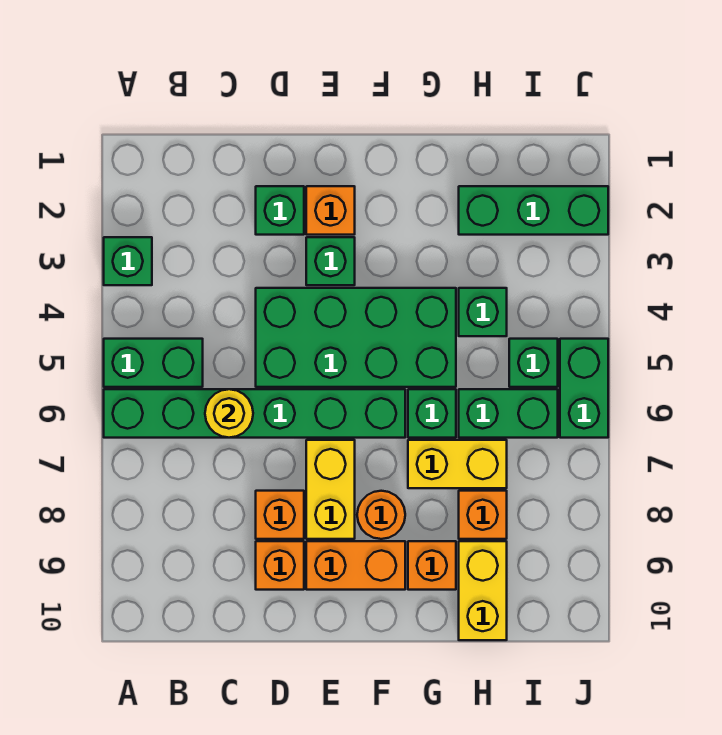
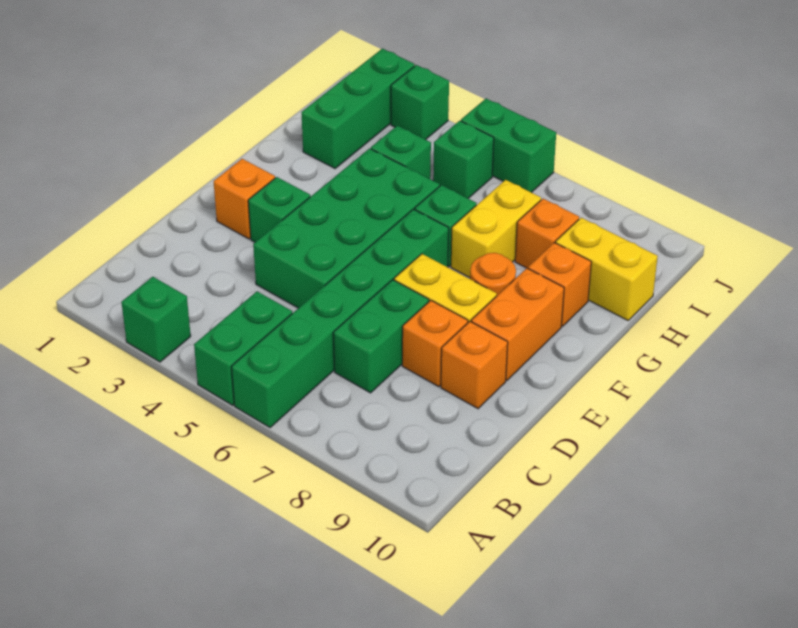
yellow 1x1 round brick [205,389,253,438] -> none
green 1x1 brick [256,186,304,235] -> green 1x1 brick moved to [391,65,449,140]
green 1x2 brick [459,389,558,438] -> green 1x2 brick moved to [333,280,429,393]

